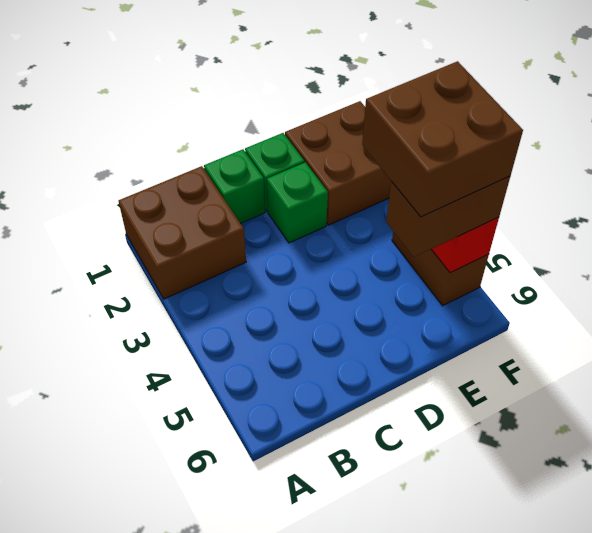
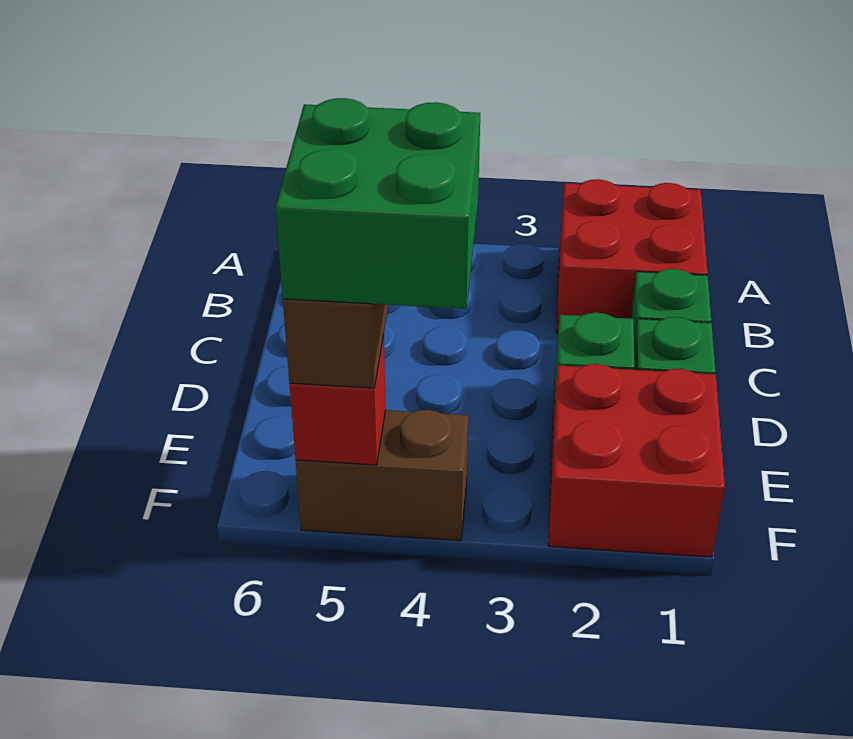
brown 2x2 brick [118,166,246,299] -> red 2x2 brick [556,179,708,333]
brown 2x2 brick [285,101,391,225] -> red 2x2 brick [548,364,725,557]
brown 2x2 brick [362,61,523,217] -> green 2x2 brick [275,98,480,309]

